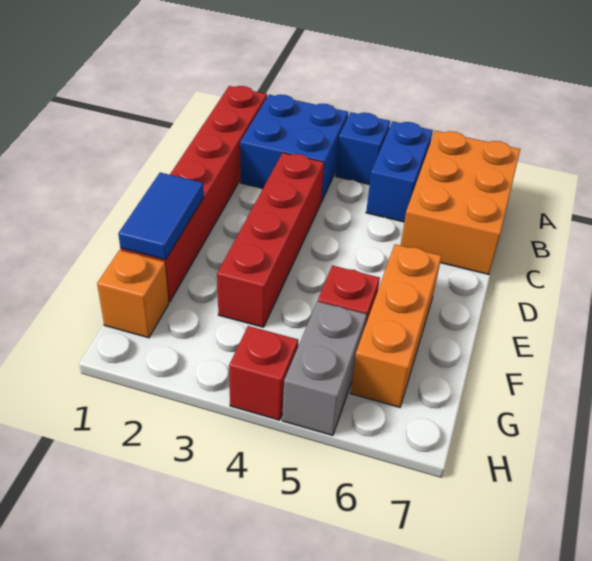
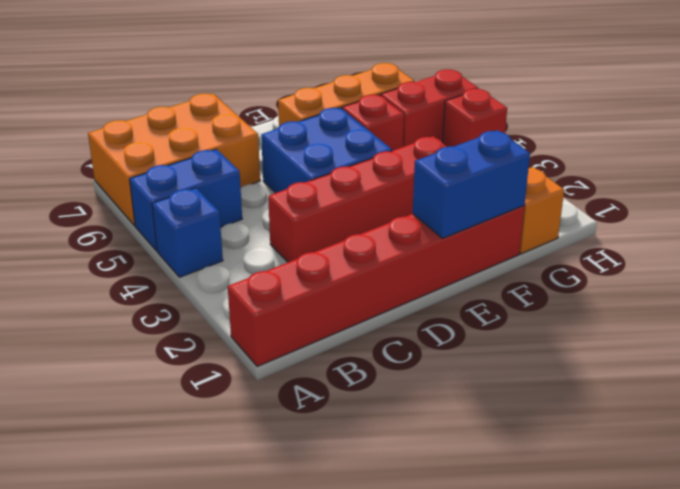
blue 2x2 brick [240,95,348,202] -> blue 2x2 brick moved to [261,108,392,193]
blue 1x2 tile [118,173,204,260] -> blue 1x2 brick [413,130,530,238]
grey 1x2 brick [282,301,367,436] -> red 1x2 brick [381,69,479,147]

